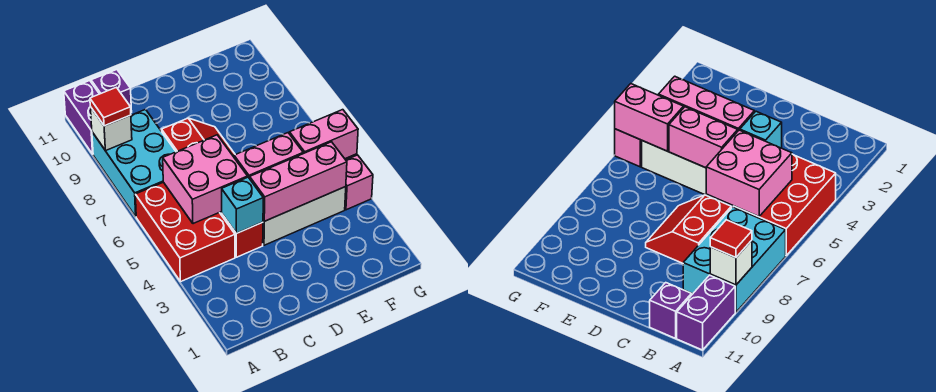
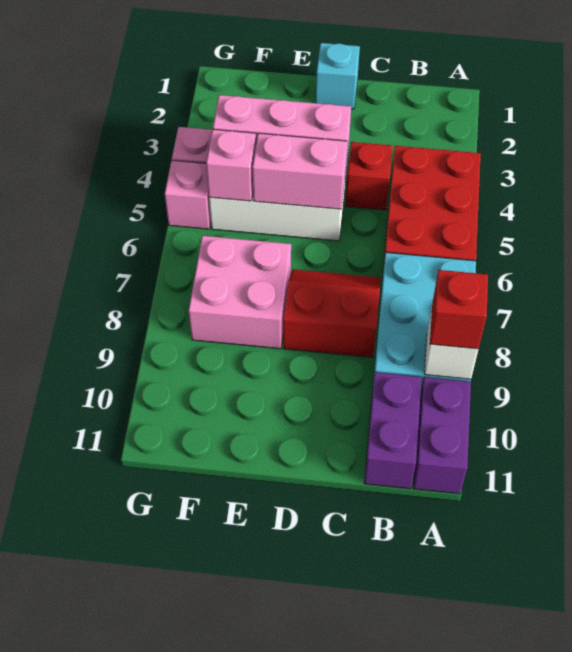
red 1x1 tile [90,87,131,126] -> red 1x1 brick [430,270,488,349]
pink 2x2 brick [163,135,248,224] -> pink 2x2 brick moved to [189,236,291,349]
purple 1x1 brick [91,70,132,112] -> purple 1x2 brick [364,372,422,489]
cyan 1x1 brick [222,177,263,233] -> cyan 1x1 brick moved to [316,43,360,109]
red 2x2 slope [162,118,235,157] -> red 2x2 slope turned to [283,269,380,358]
pink 1x2 brick [289,110,358,159] -> pink 1x1 brick [206,129,256,201]

